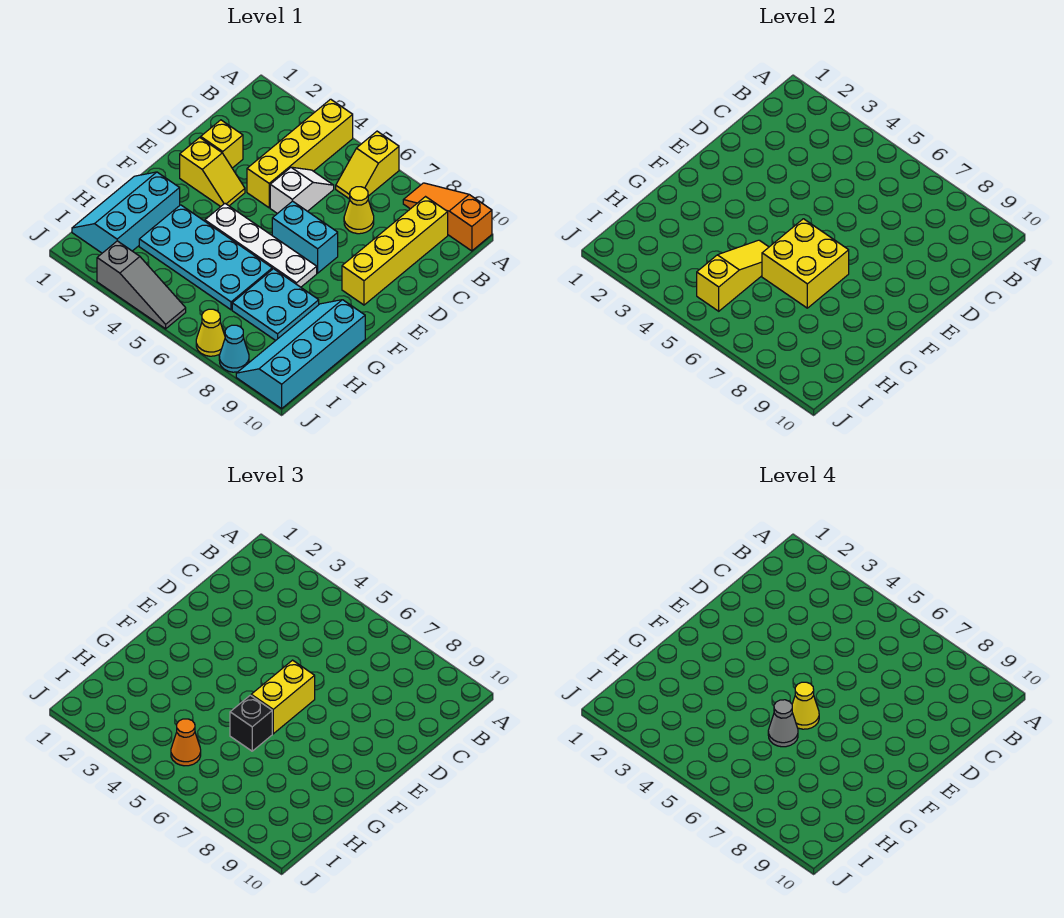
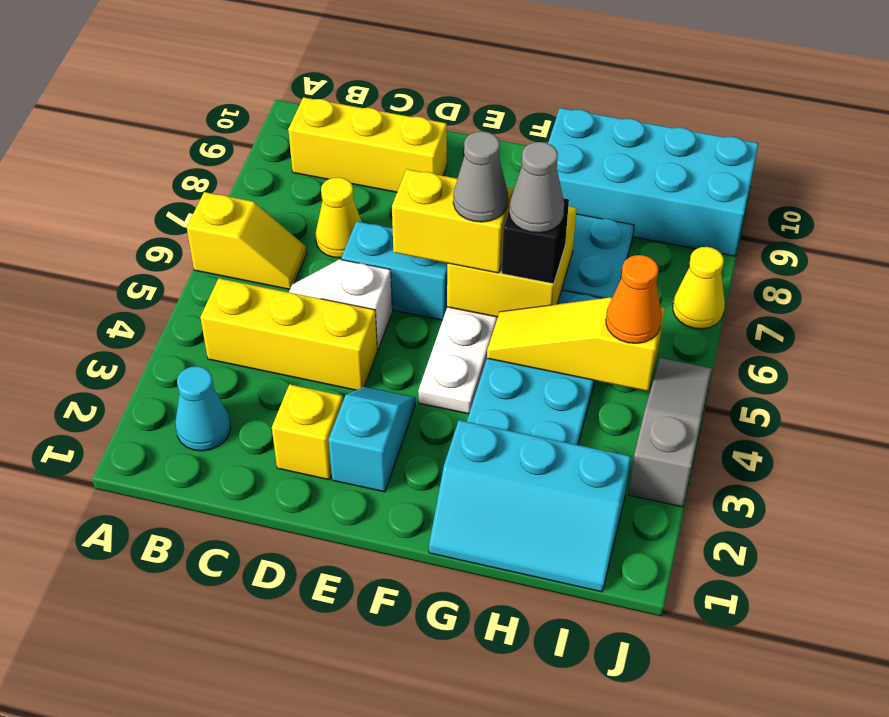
yellow 1x4 brick [247,99,353,208] -> yellow 1x3 brick [200,278,377,390]
orange 1x3 slope [403,183,492,251] -> none
yellow 1x4 brick [342,197,448,305] -> yellow 1x3 brick [288,97,447,192]
yellow 1x2 slope [180,137,245,207] -> cyan 1x2 slope [329,387,415,492]
cyan 1x2 brick [272,201,338,273] -> cyan 1x2 brick turned to [341,221,447,320]
yellow 1x1 cone [792,682,819,729] -> grey 1x1 cone [453,131,508,222]
cyan 2x4 slope [236,300,365,409] -> cyan 2x4 brick [548,108,759,256]
cyan 1x1 cone [219,325,249,372] -> cyan 1x1 cone moved to [175,366,231,451]

